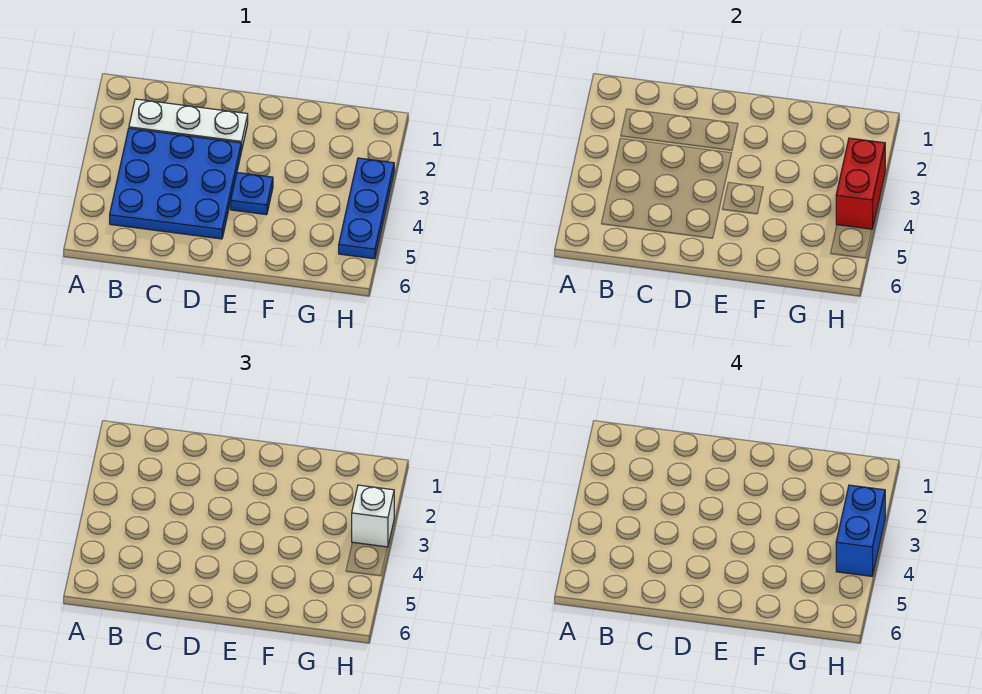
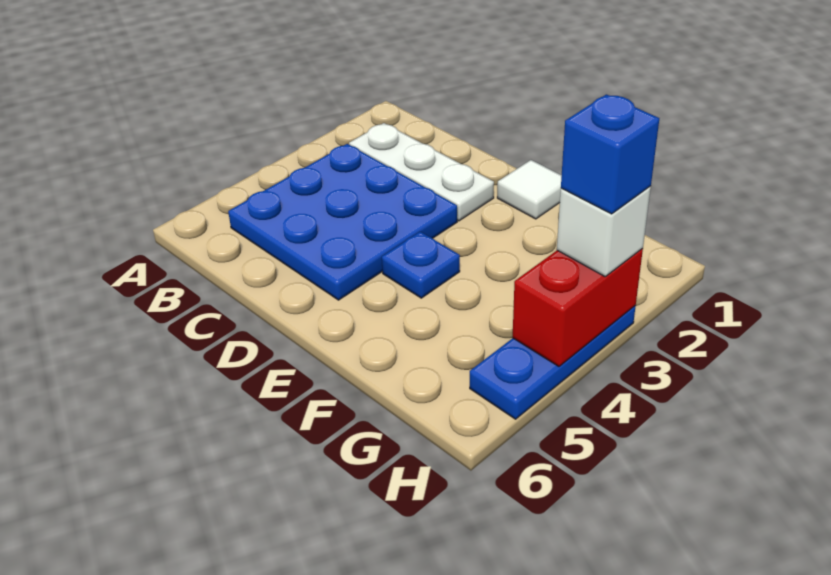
none -> white 1x1 tile [497,160,562,219]
blue 1x2 brick [836,485,885,576] -> blue 1x1 brick [561,94,659,214]

